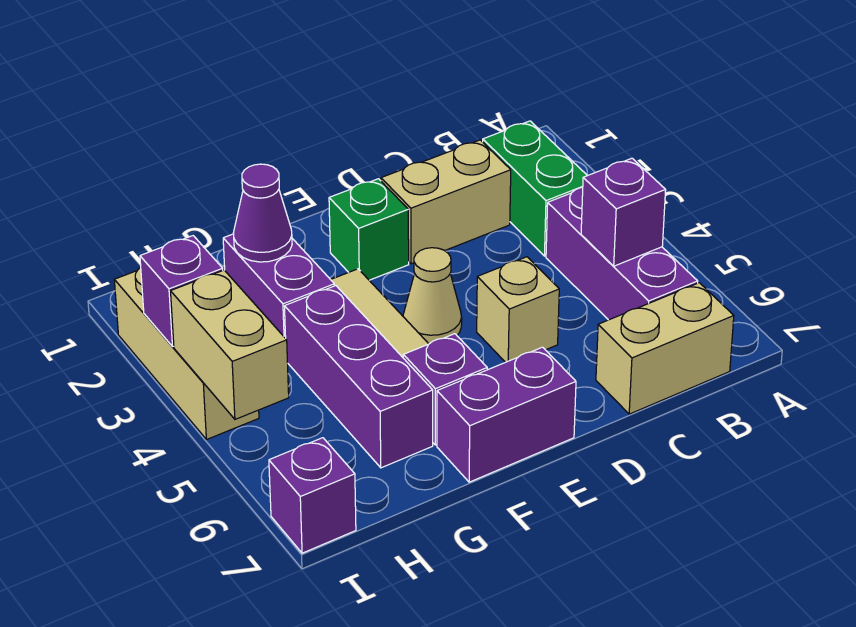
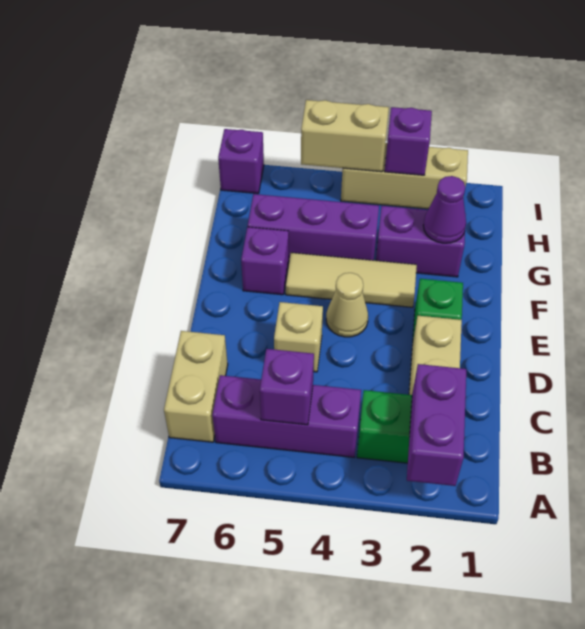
purple 1x2 brick [437,347,576,482] -> purple 1x2 brick moved to [407,364,466,486]

